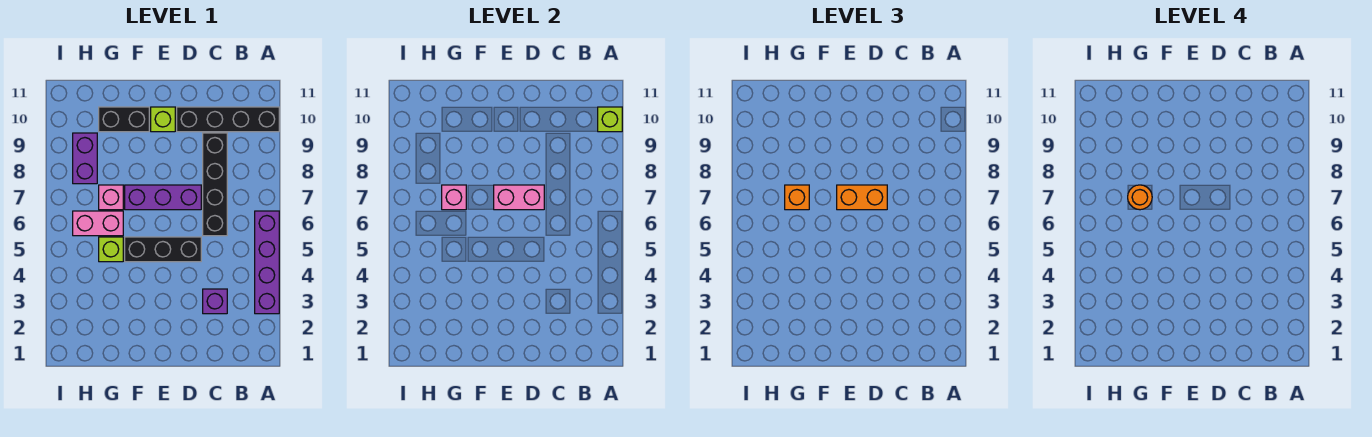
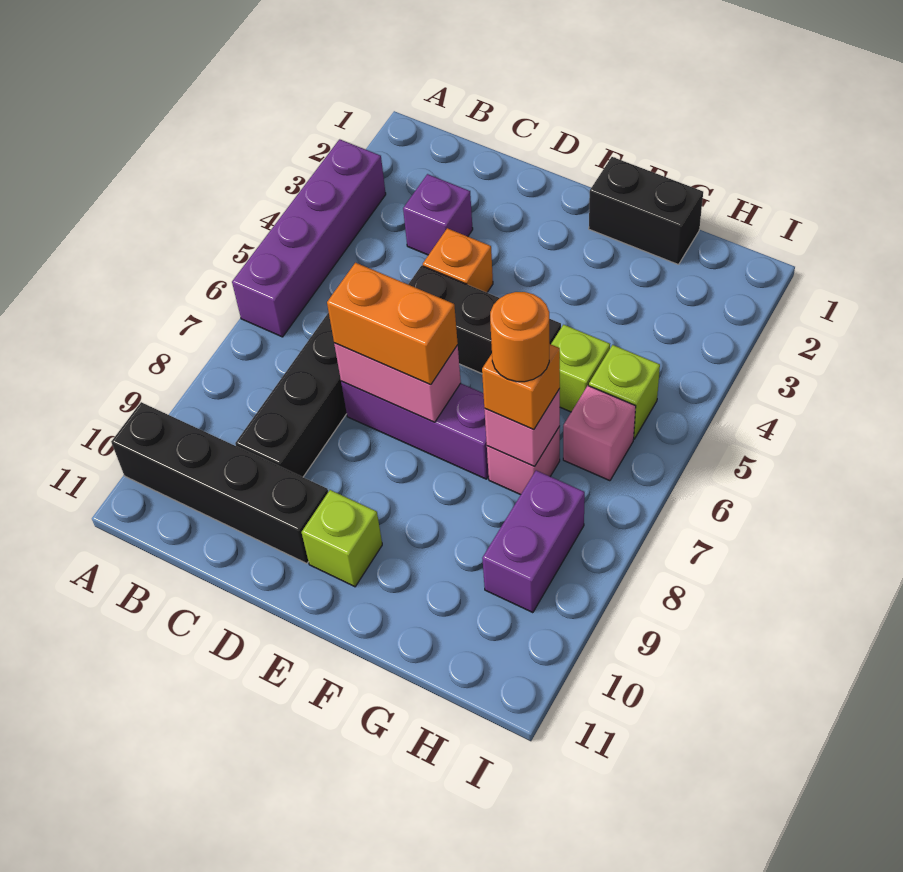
lime 1x1 brick [598,107,622,132] -> lime 1x1 brick moved to [589,345,660,439]
none -> orange 1x1 brick [423,228,493,292]
black 1x2 brick [99,107,149,132] -> black 1x2 brick moved to [589,157,703,265]
pink 1x2 brick [73,211,123,236] -> pink 1x1 brick [563,386,636,481]

